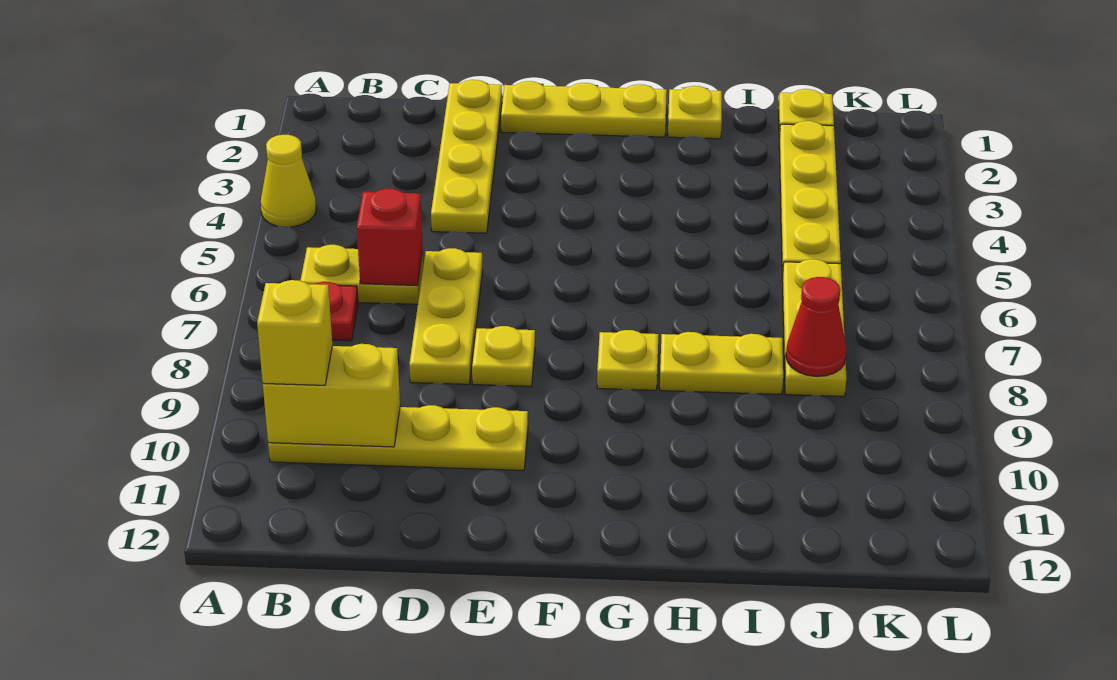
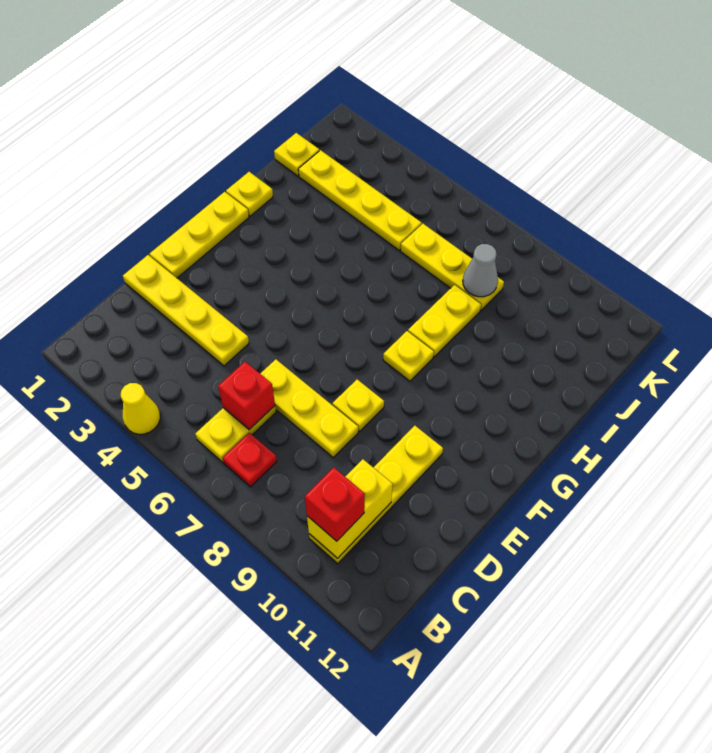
yellow 1x1 brick [257,280,332,385] -> red 1x1 brick [305,467,365,541]
red 1x1 cone [786,277,846,376] -> grey 1x1 cone [463,244,498,297]

